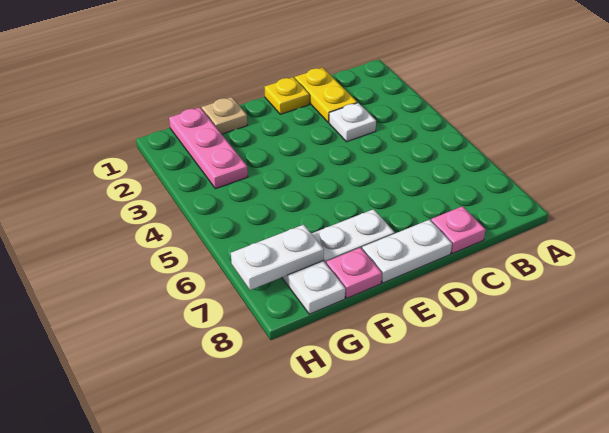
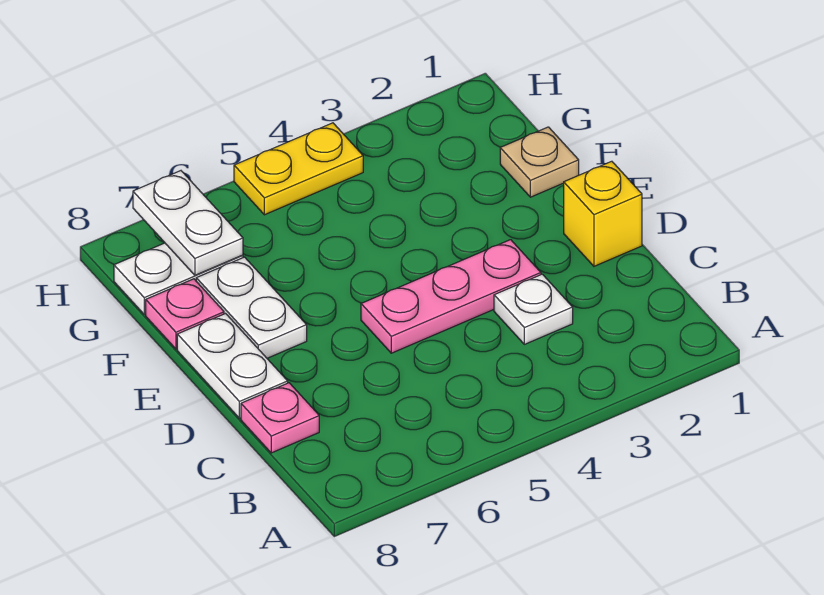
yellow 1x2 plate [295,68,357,123] -> yellow 1x2 plate moved to [234,123,363,215]
yellow 1x1 plate [265,77,309,114] -> yellow 1x1 brick [564,161,642,266]
pink 1x3 plate [169,107,248,189] -> pink 1x3 plate moved to [361,240,541,353]

